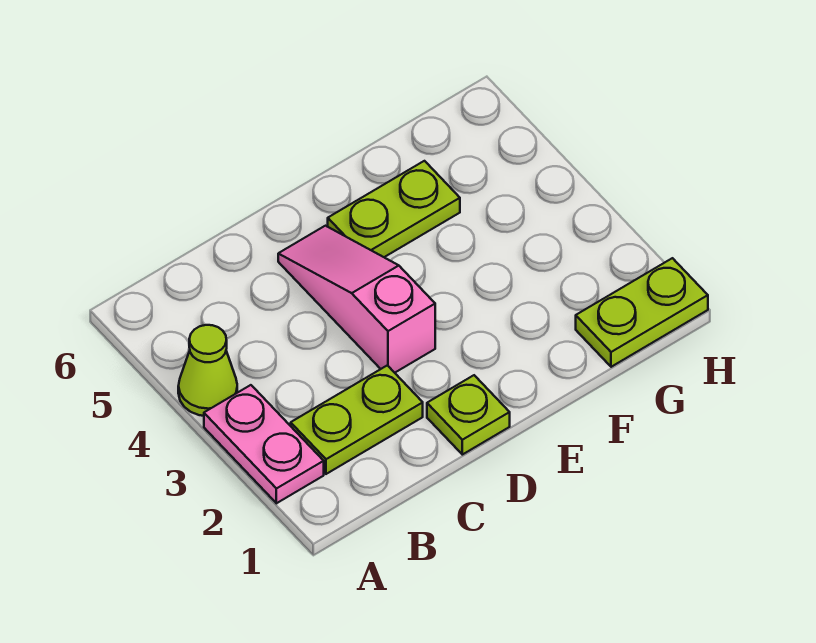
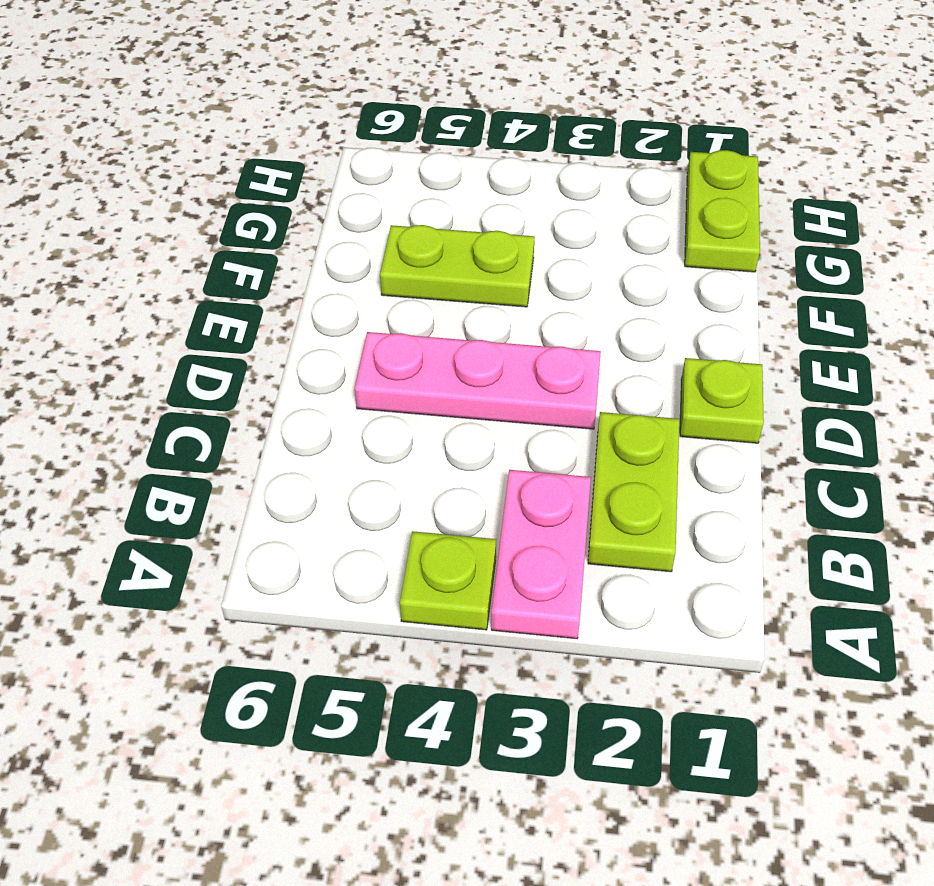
pink 1x2 plate [204,385,324,503] -> pink 1x2 plate turned to [491,470,591,639]
lime 1x1 cone [178,325,237,416] -> lime 1x1 plate [400,531,496,630]
pink 1x3 slope [278,226,435,373] -> pink 1x3 plate [355,332,601,429]
lime 1x2 plate [328,161,460,257] -> lime 1x2 plate turned to [380,225,535,307]

